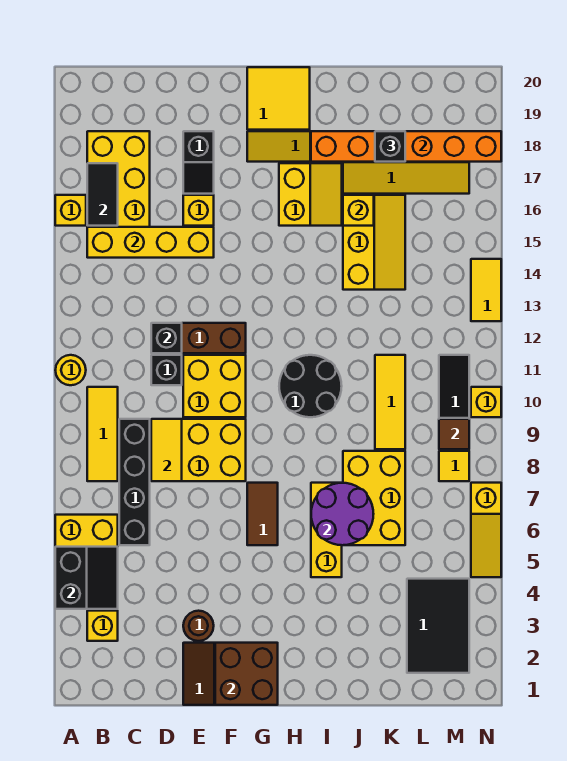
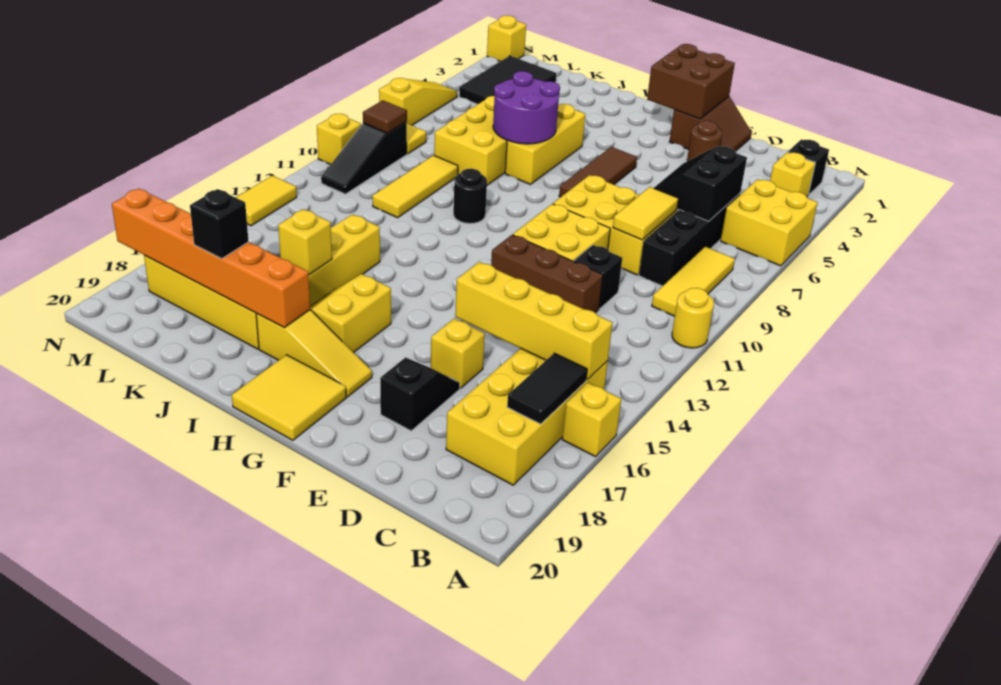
black 2x2 slope [55,547,118,609] -> black 2x2 slope moved to [654,146,747,221]
black 1x1 brick [151,323,182,353] -> black 1x1 brick moved to [788,139,829,195]
brown 1x2 tile [247,483,278,545] -> brown 1x3 tile [559,147,637,197]
black 2x2 round brick [279,355,342,417] -> black 1x1 round brick [453,169,487,224]
none -> yellow 1x1 brick [487,16,526,61]

